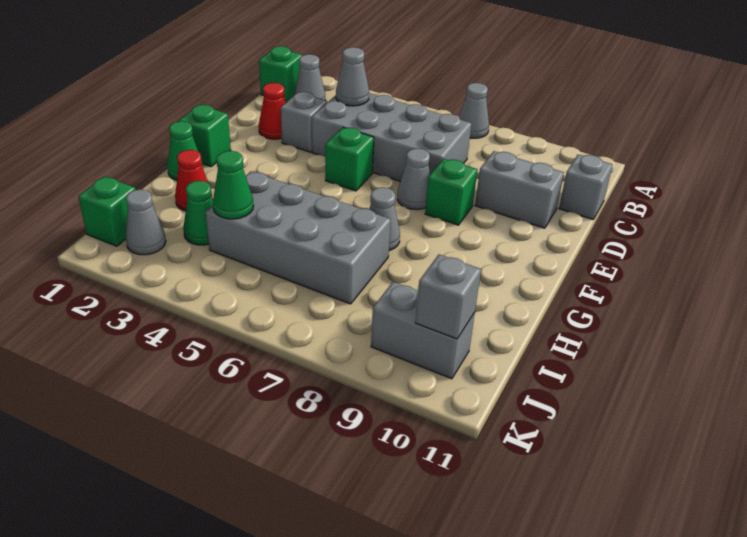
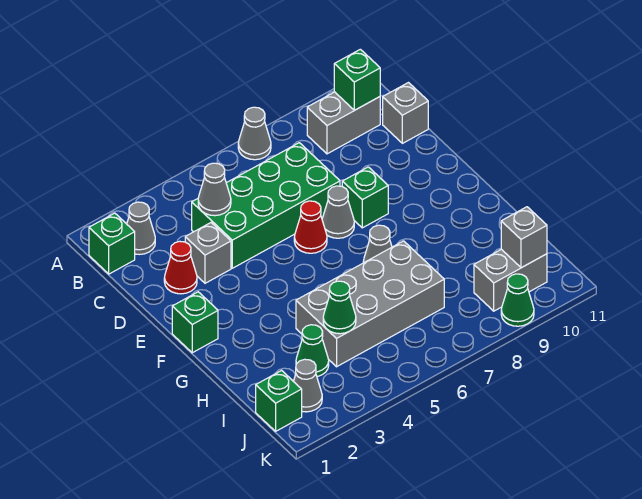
grey 2x4 brick [312,93,471,182] -> green 2x4 brick [192,143,340,268]
grey 1x2 brick [475,151,564,228] -> grey 1x2 brick moved to [307,92,380,154]
green 1x1 brick [325,128,374,191] -> green 1x1 brick moved to [334,49,380,110]
green 1x1 cone [167,121,203,180] -> green 1x1 cone moved to [501,274,534,326]
red 1x1 cone [175,150,212,211] -> red 1x1 cone moved to [294,201,327,253]

